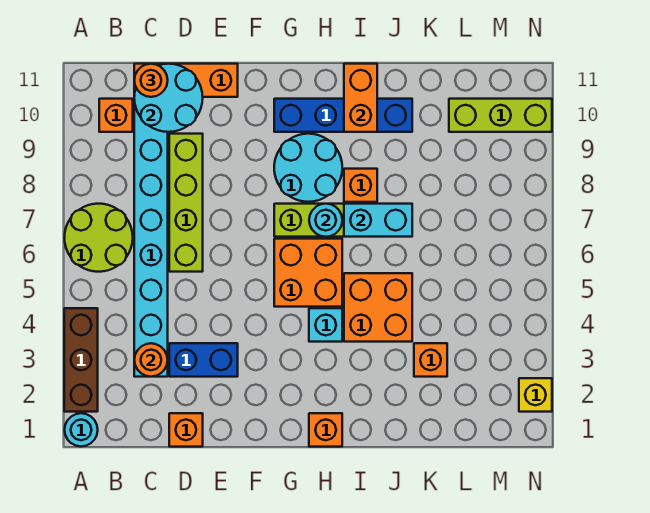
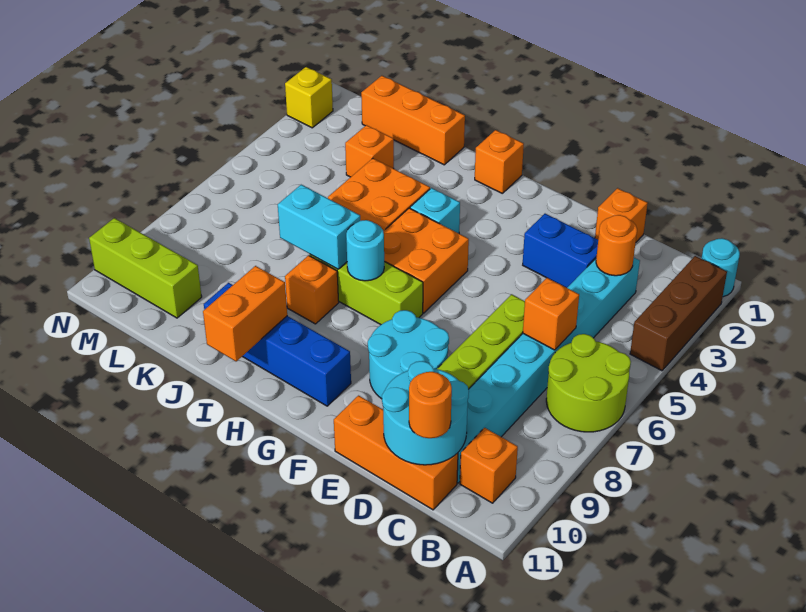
none -> orange 1x1 brick [523,278,579,350]
cyan 2x2 round brick [274,134,342,202] -> cyan 2x2 round brick moved to [368,310,449,399]
none -> orange 1x3 brick [361,76,465,165]

